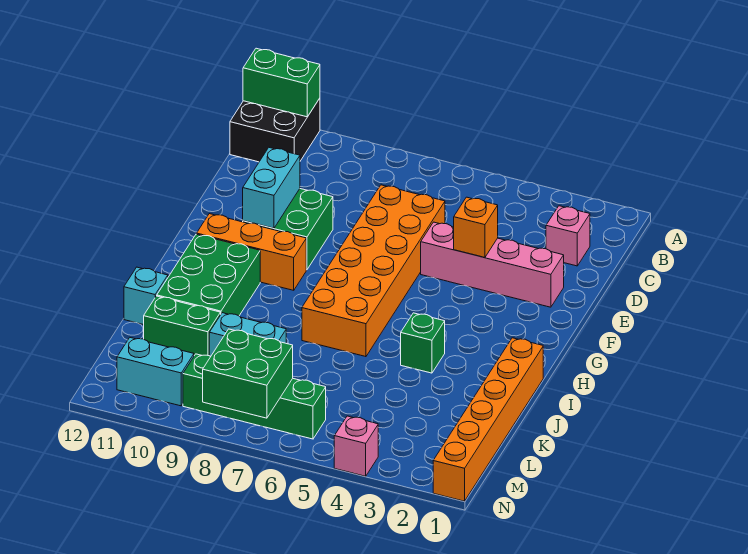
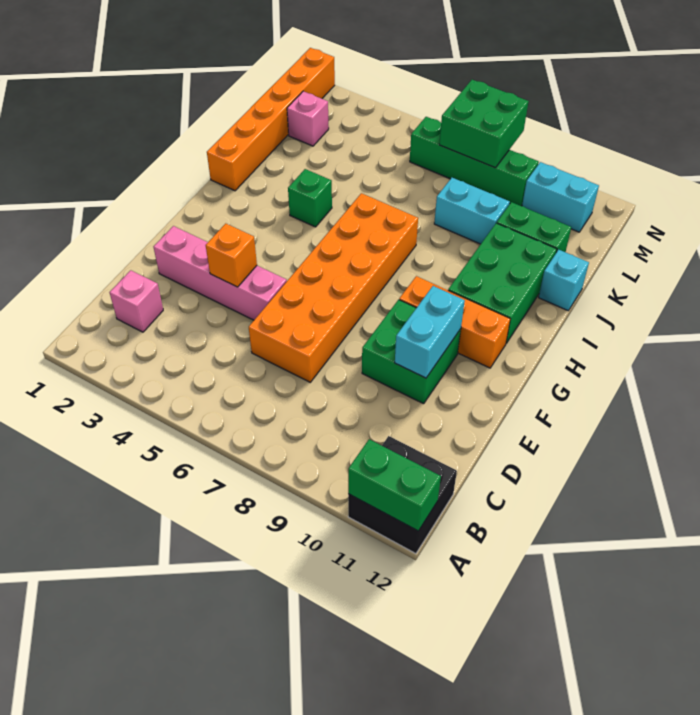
pink 1x1 brick [334,416,378,476] -> pink 1x1 brick moved to [287,91,329,146]

